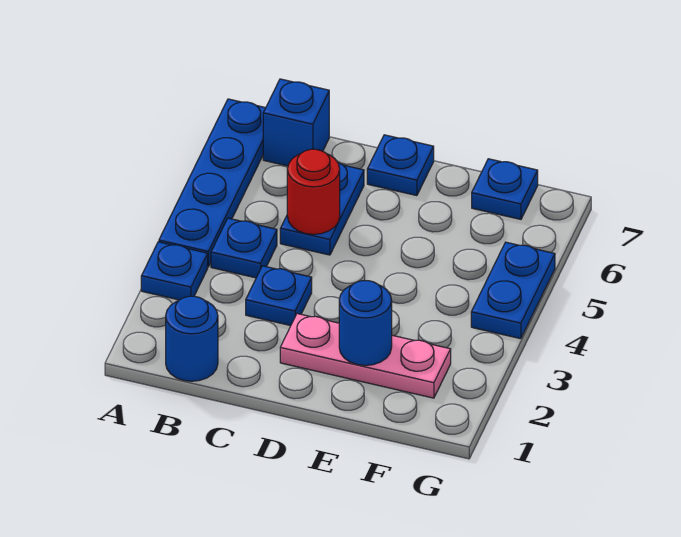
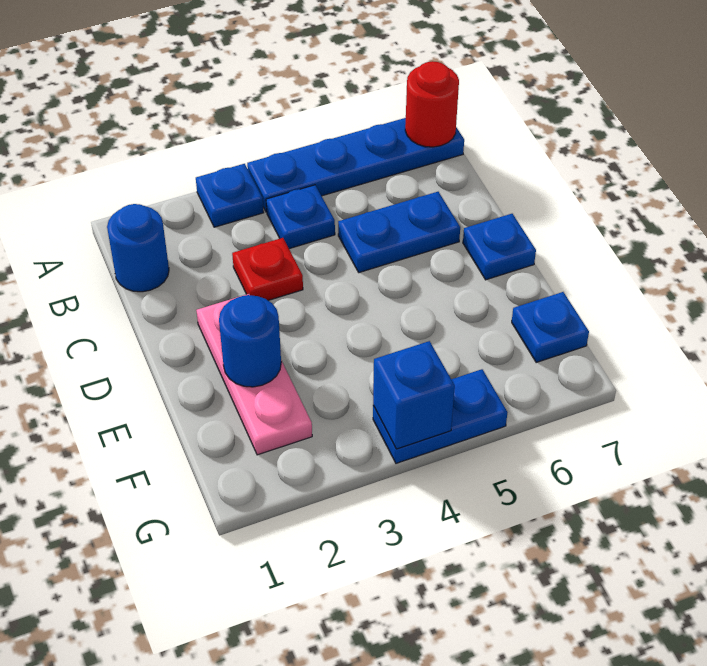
blue 1x1 brick [263,79,329,166] -> blue 1x1 brick moved to [373,341,455,449]
blue 1x1 plate [246,266,312,326] -> red 1x1 plate [232,238,303,301]
red 1x1 round brick [287,149,340,234] -> red 1x1 round brick moved to [405,61,459,147]

